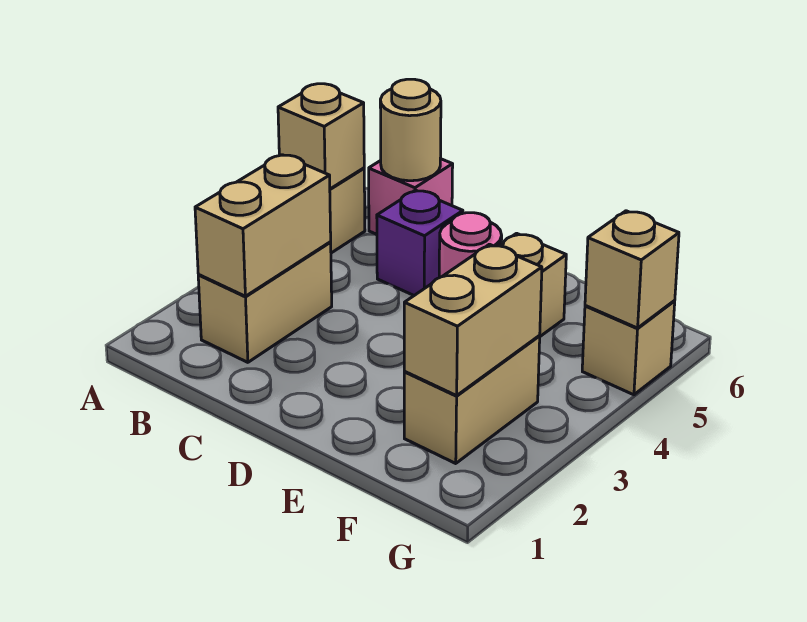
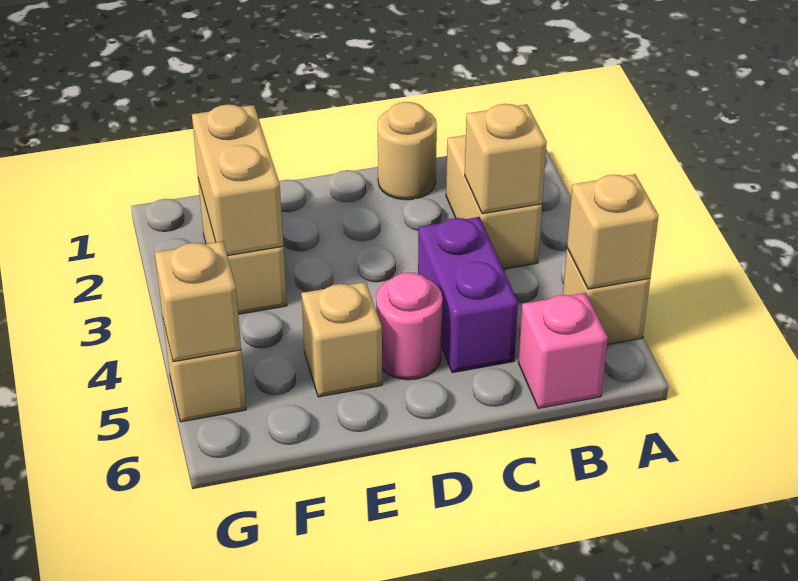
tan 1x2 brick [195,155,331,296] -> tan 1x1 brick [465,104,547,214]
tan 1x1 round brick [380,79,441,181] -> tan 1x1 round brick moved to [378,102,437,200]
purple 1x1 brick [377,190,463,295] -> purple 1x2 brick [418,217,518,373]

